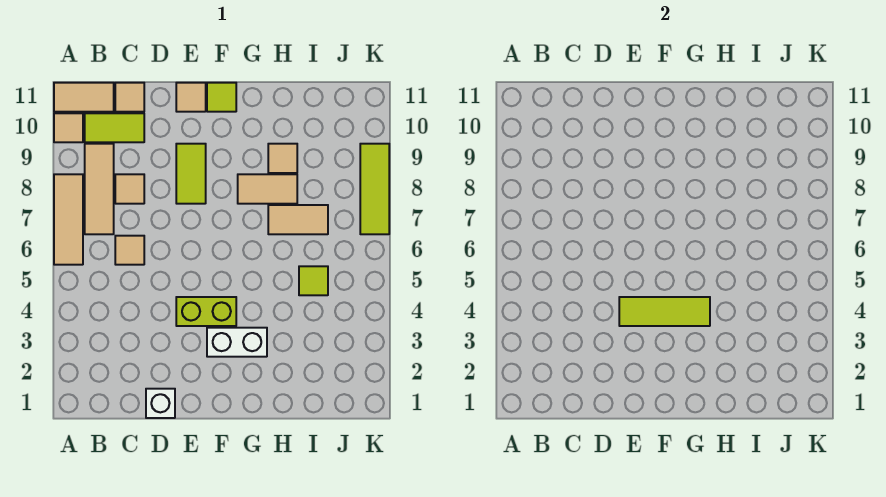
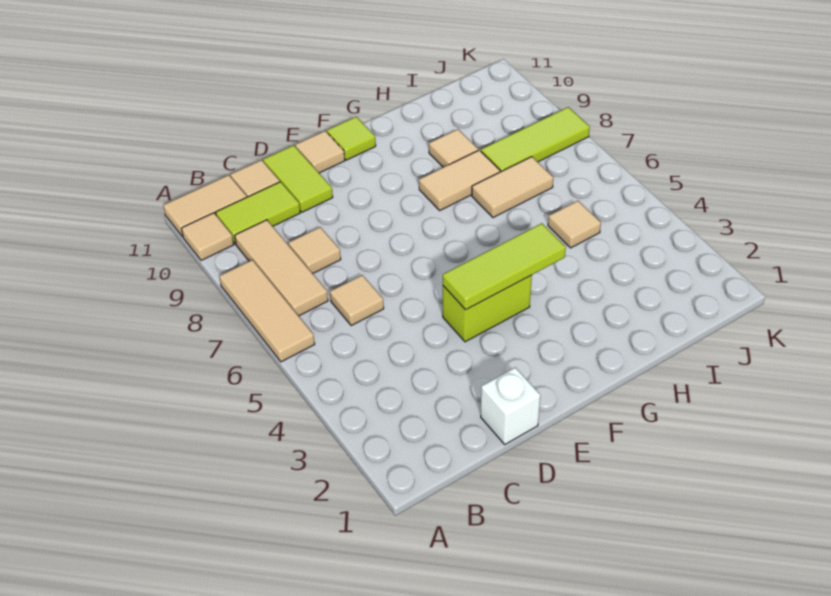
lime 1x2 tile [176,144,206,204] -> lime 1x2 tile moved to [263,145,333,212]
white 1x2 brick [207,328,267,357] -> none
lime 1x1 tile [299,266,328,295] -> tan 1x1 tile [548,201,601,248]
lime 1x3 tile [360,144,389,234] -> lime 1x3 tile turned to [481,107,590,172]

